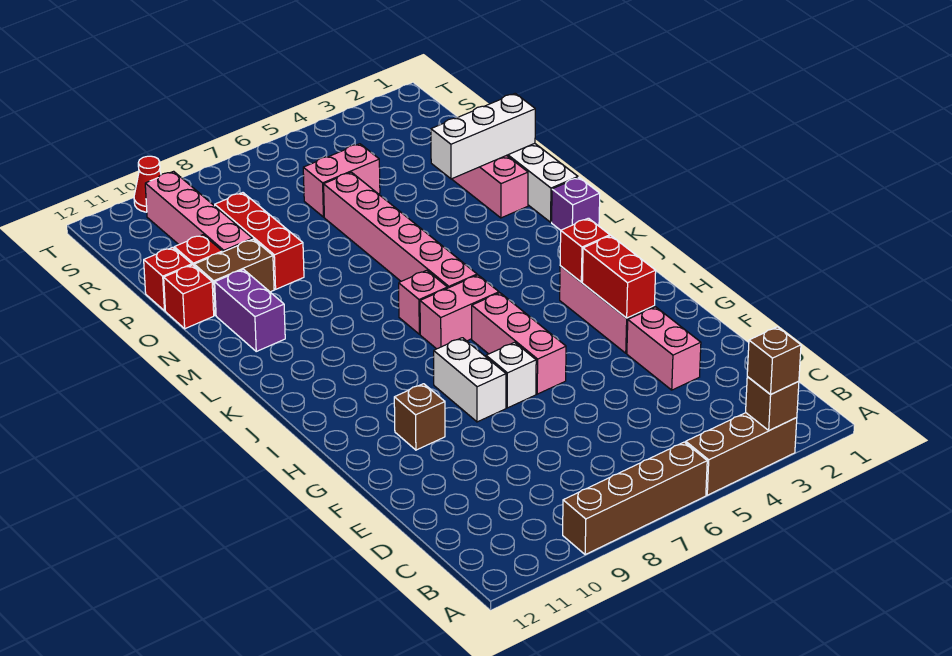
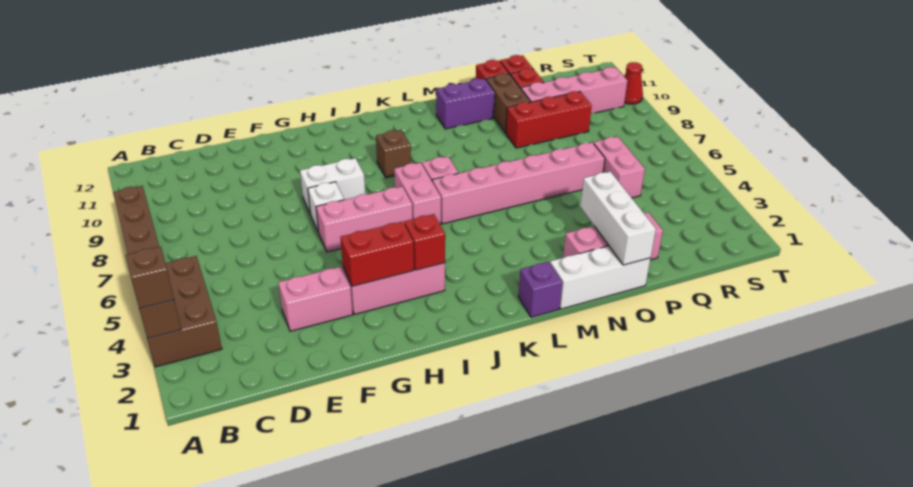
brown 1x3 brick [686,413,797,495] -> brown 2x3 brick [148,256,222,367]
brown 1x1 brick [394,384,445,450] -> brown 1x1 brick moved to [376,130,411,178]

